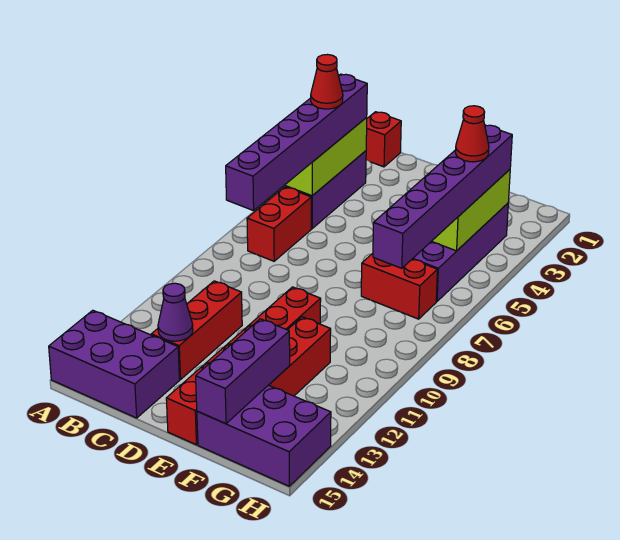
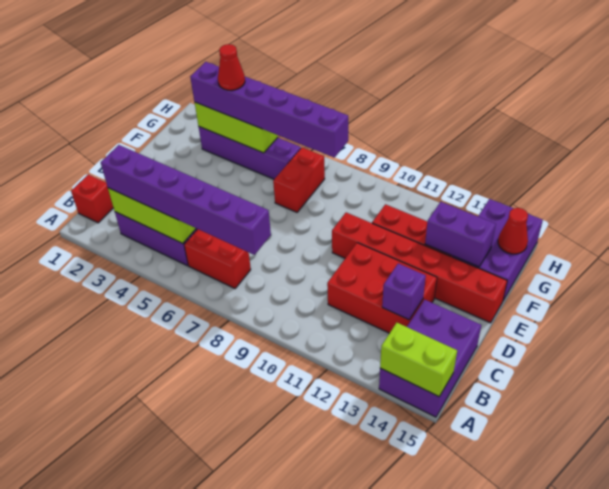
none -> lime 1x2 brick [380,323,457,397]
red 1x1 cone [311,55,343,109] -> red 1x1 cone moved to [498,208,528,254]
red 1x3 brick [151,281,242,380] -> red 2x3 brick [327,243,437,333]
purple 1x1 cone [158,283,193,341] -> purple 1x1 brick [382,263,426,320]
purple 1x3 brick [196,319,290,424] -> purple 1x2 brick [425,202,496,267]

